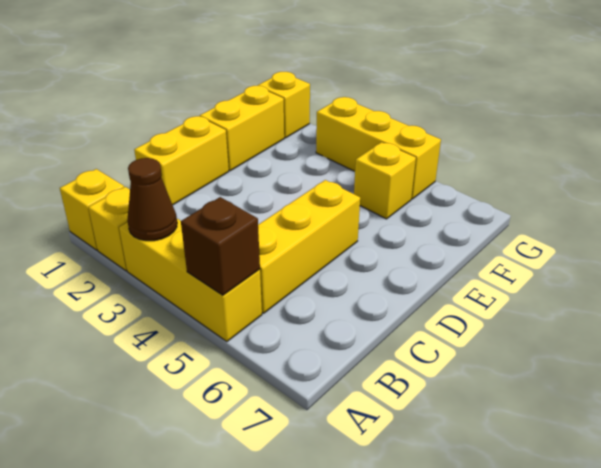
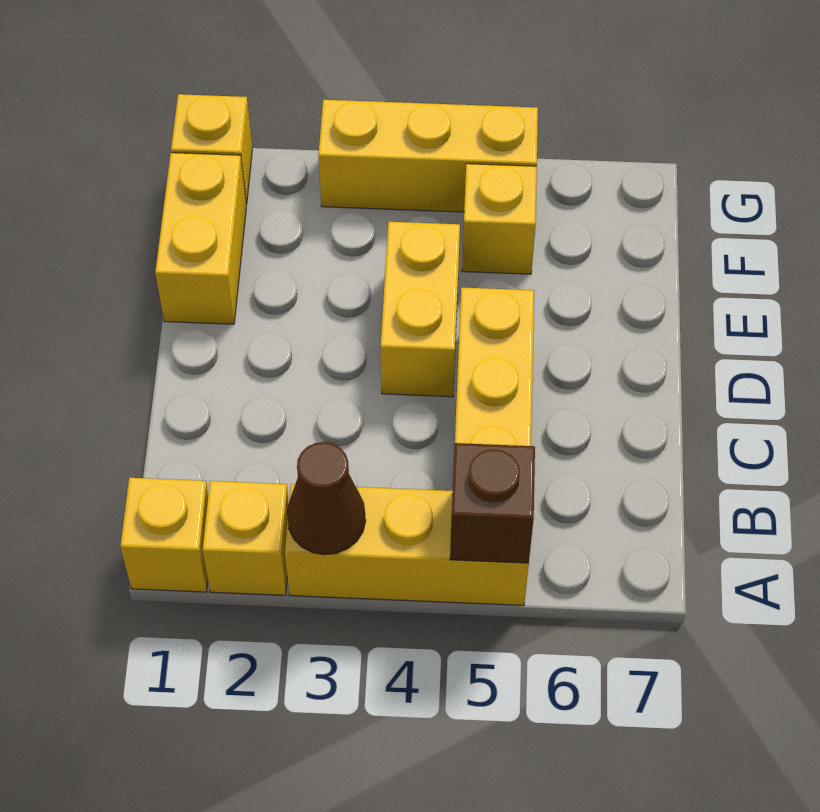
yellow 1x2 brick [134,116,229,205] -> yellow 1x2 brick moved to [381,222,460,397]

